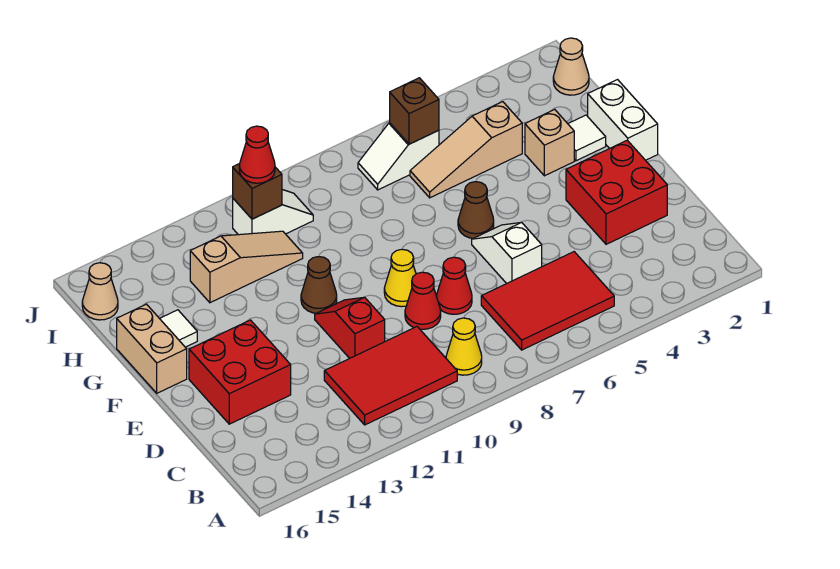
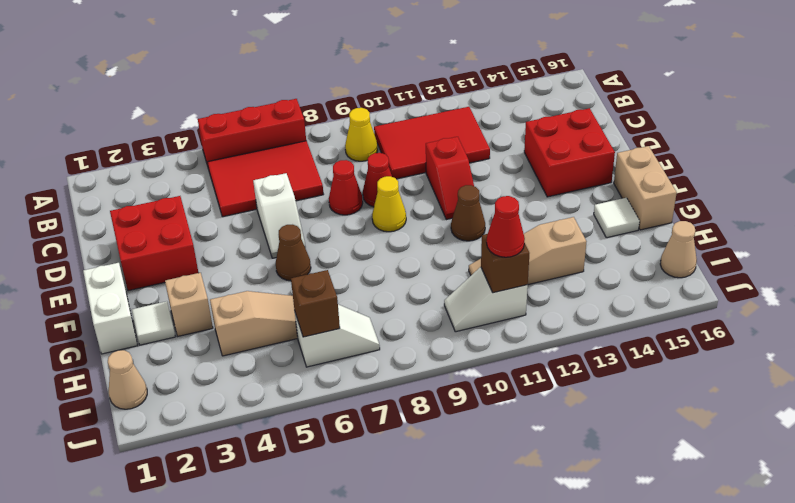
none -> red 1x3 brick [198,99,306,166]

